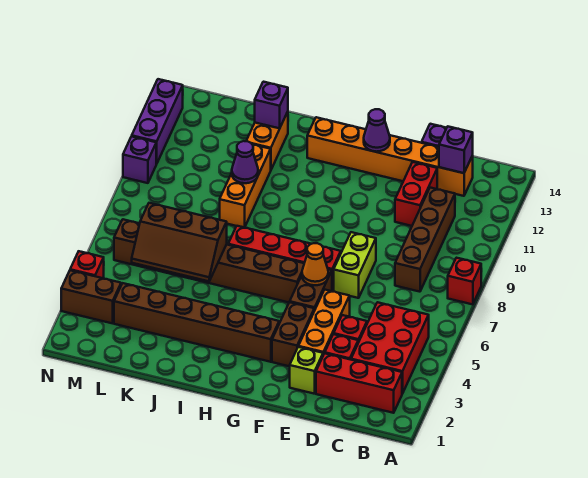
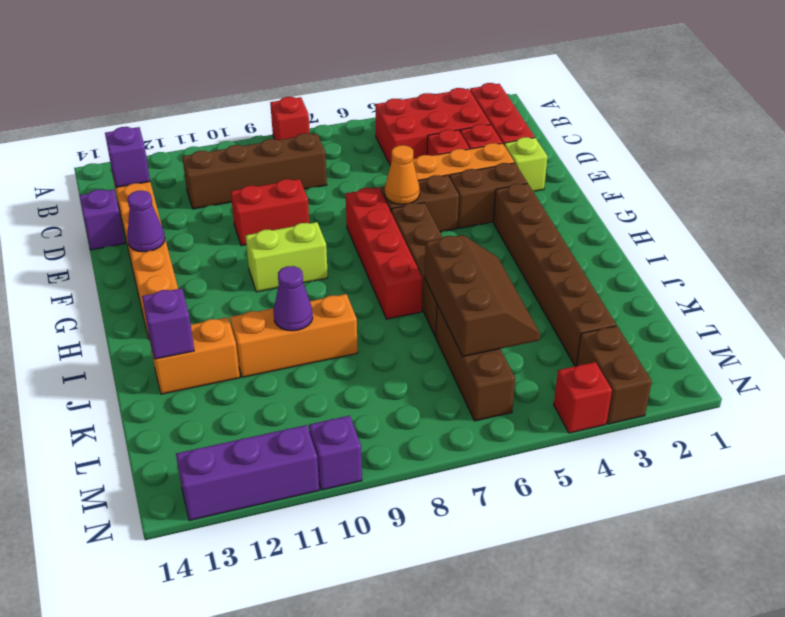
red 1x2 brick [395,162,437,226] -> red 1x2 brick moved to [231,179,309,246]
lime 1x2 brick [334,232,376,298] -> lime 1x2 brick moved to [246,222,328,292]

